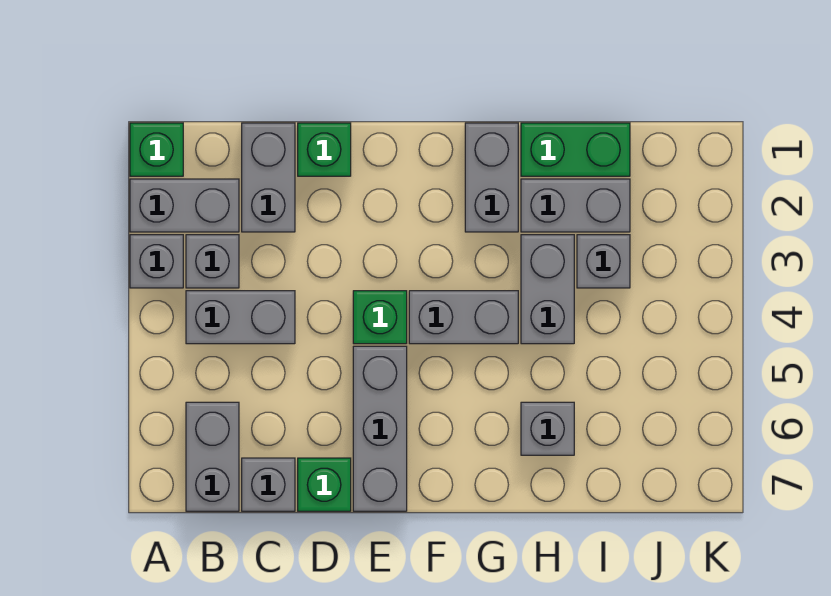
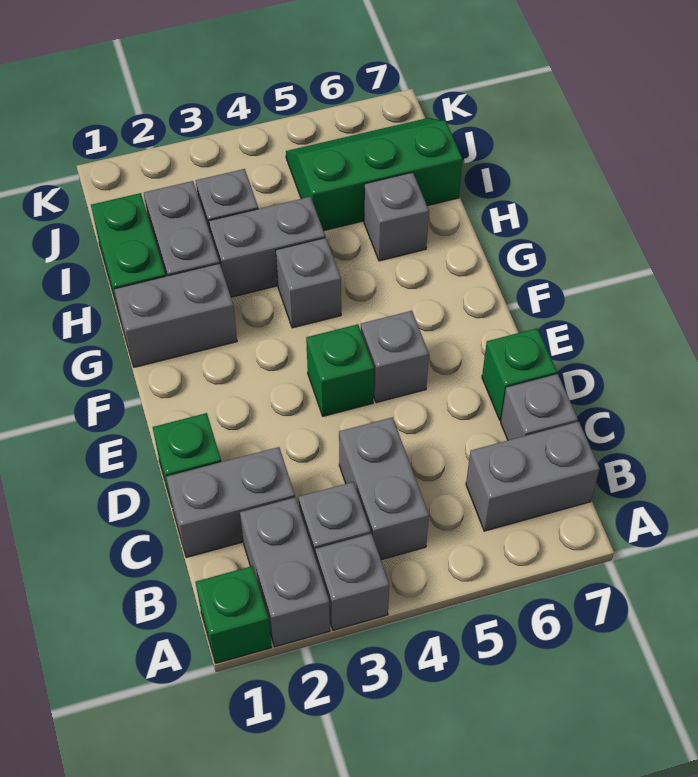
grey 1x3 brick [353,346,407,511] -> grey 1x1 brick [361,311,429,403]
grey 1x2 brick [409,291,518,344] -> grey 1x1 brick [276,238,341,328]
none -> green 2x3 slope [286,118,462,231]

